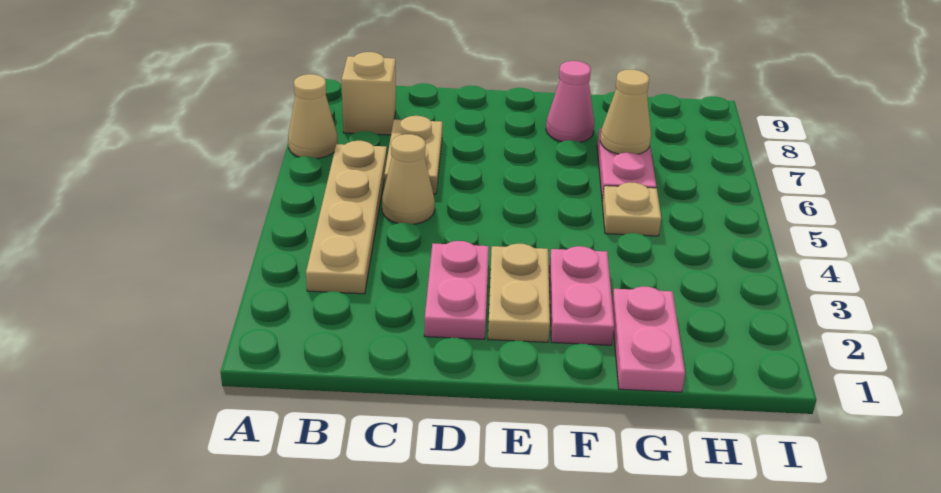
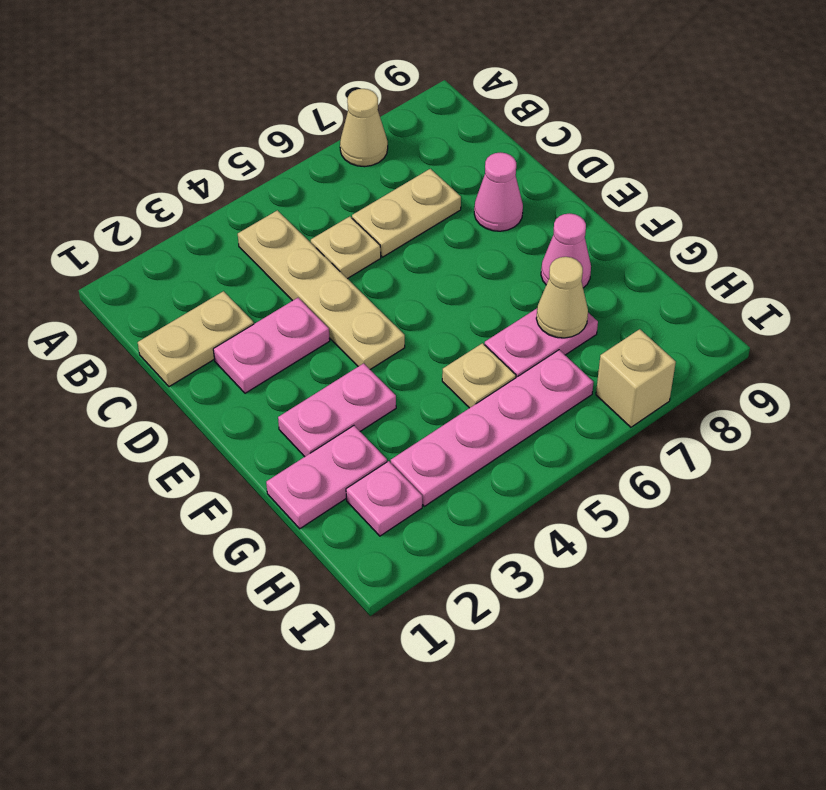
tan 1x4 plate [306,141,387,294] -> tan 1x4 plate turned to [238,210,405,369]
tan 1x1 brick [342,52,396,135] -> tan 1x1 brick moved to [596,329,676,427]
tan 1x1 cone [382,134,435,224] -> tan 1x1 plate [311,216,381,279]
none -> pink 1x1 cone [474,152,523,231]
tan 1x2 plate [488,244,550,342] -> tan 1x2 plate moved to [138,291,254,387]
none -> pink 1x1 plate [346,461,422,536]
none -> pink 1x4 plate [391,350,594,506]

